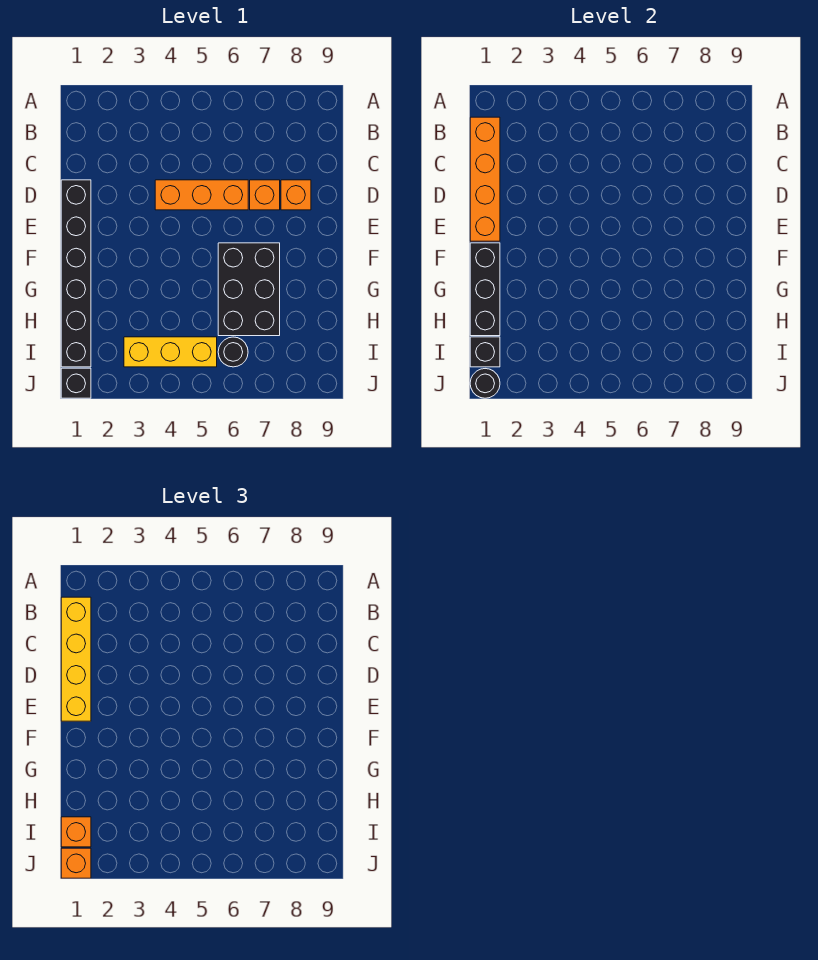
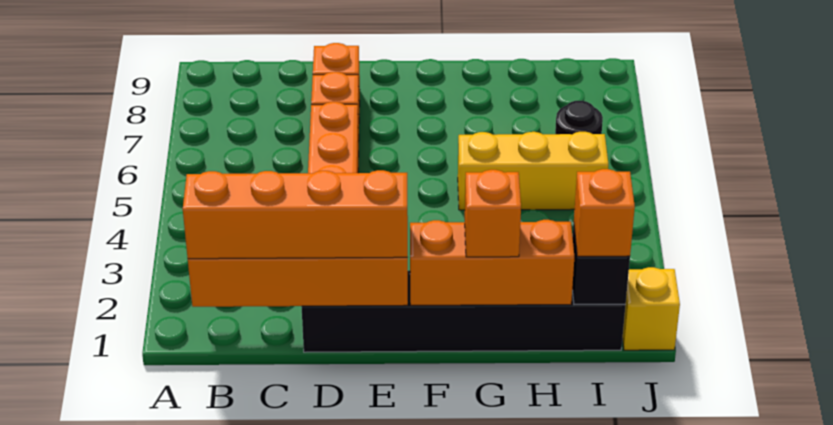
yellow 1x4 brick [61,597,91,721] -> orange 1x4 brick [183,170,408,259]
black 1x3 brick [470,243,500,336] -> orange 1x3 brick [410,220,574,305]
black 2x3 brick [218,243,280,336] -> none
yellow 1x3 brick [124,337,217,367] -> yellow 1x3 brick turned to [458,132,608,210]
black 1x1 brick [61,368,91,398] -> yellow 1x1 brick [622,267,680,350]
black 1x1 round brick [470,369,500,398] -> none
orange 1x1 brick [61,848,91,878] -> orange 1x1 brick moved to [465,170,521,257]

